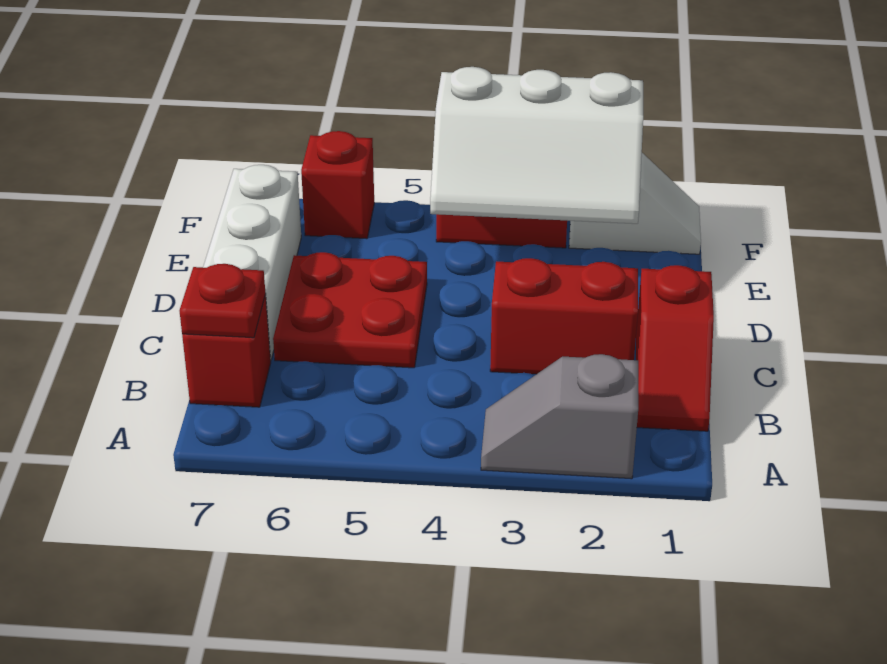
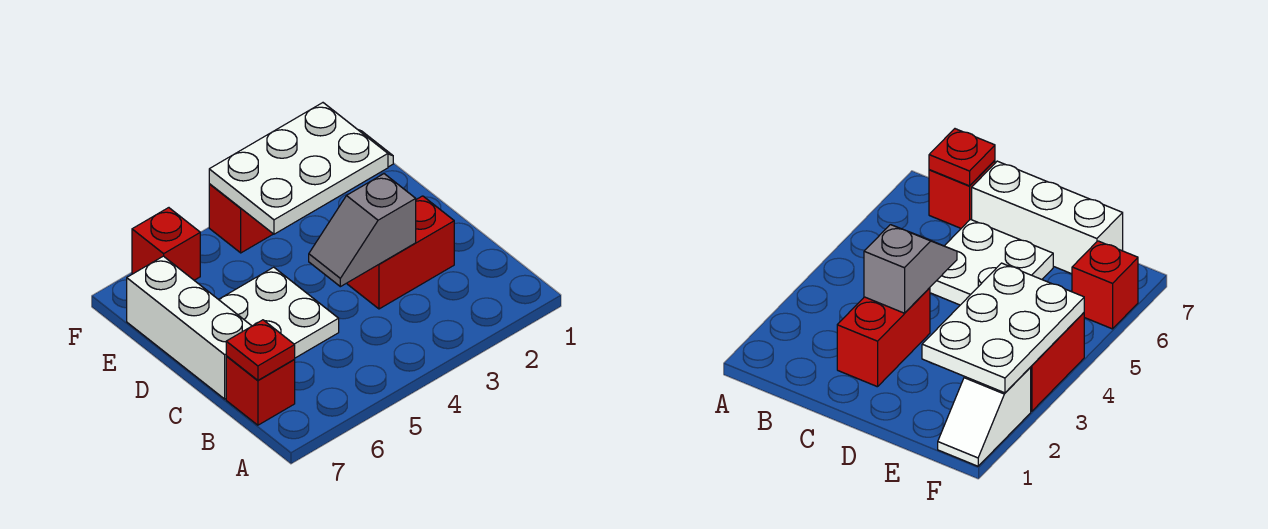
grey 1x2 slope [481,354,638,479] -> grey 1x2 slope moved to [309,174,416,287]
red 1x2 slope [636,265,714,431] -> none
red 2x2 plate [273,252,427,368] -> white 2x2 plate [218,267,339,358]
white 2x3 slope [430,67,643,224] -> white 2x3 plate [209,103,388,234]

